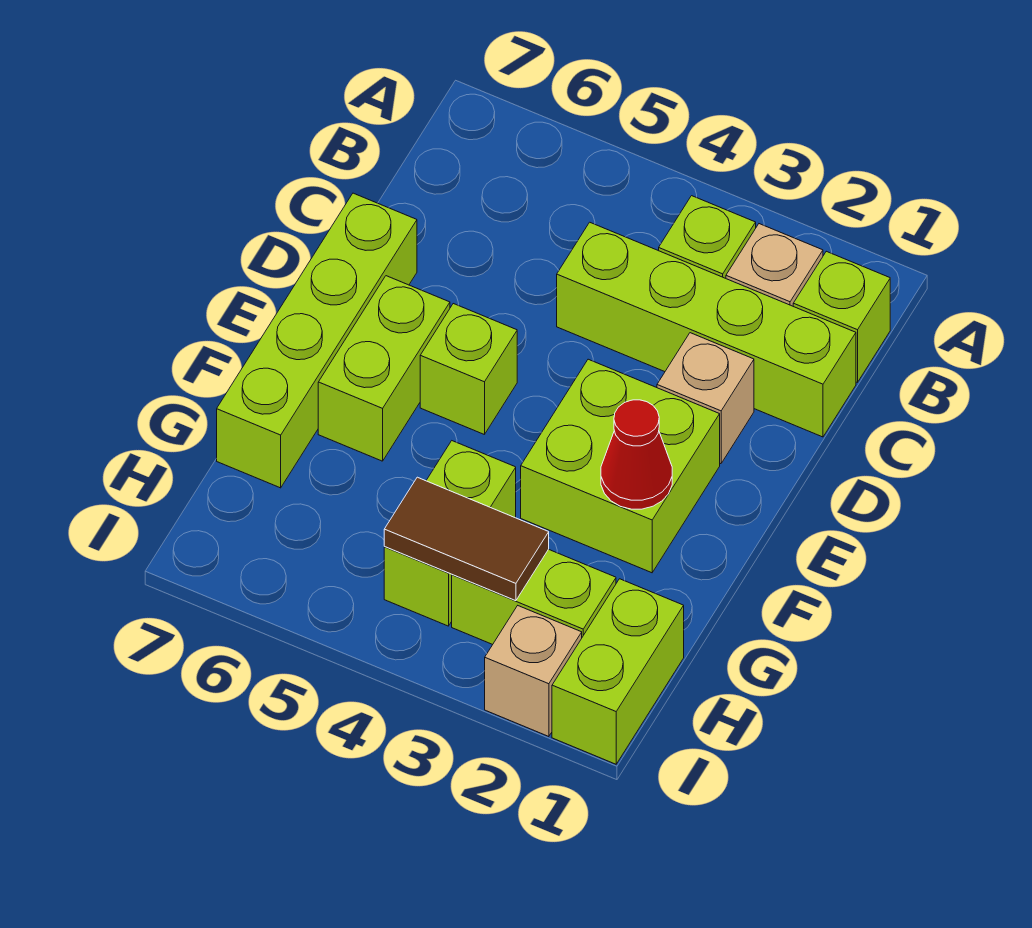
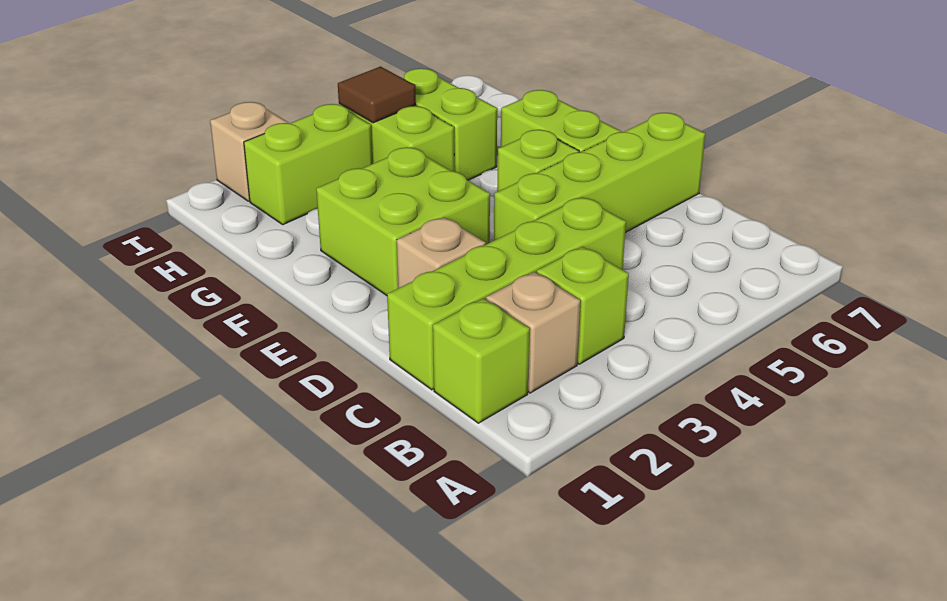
lime 1x4 brick [217,193,417,488] -> lime 1x4 brick turned to [494,113,705,240]
red 1x1 cone [601,400,672,509] -> none
lime 1x2 brick [552,579,684,764] -> lime 1x2 brick moved to [403,68,497,180]
brown 1x2 tile [384,477,549,601] -> brown 1x1 tile [338,67,416,123]

